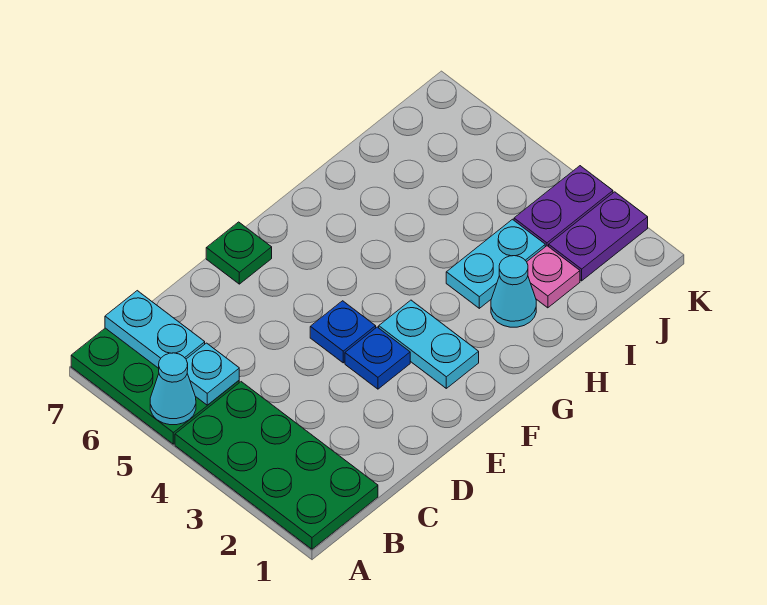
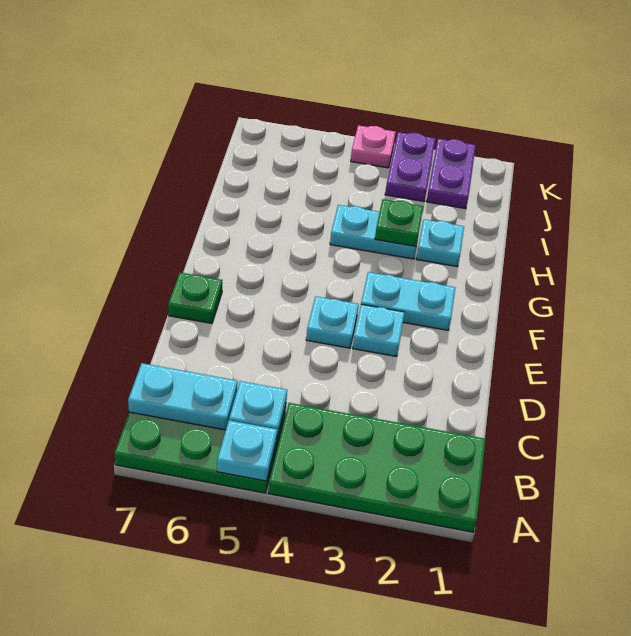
cyan 1x1 cone [150,353,196,425] -> cyan 1x1 plate [217,420,277,481]
blue 1x1 plate [345,327,410,389] -> cyan 1x1 plate [353,304,405,356]
blue 1x1 plate [310,301,376,363] -> cyan 1x1 plate [306,296,359,348]
cyan 1x1 cone [491,256,536,327] -> cyan 1x1 plate [416,219,464,266]
cyan 1x2 plate [446,219,545,308] -> cyan 1x2 plate turned to [330,205,416,259]
none -> green 1x1 plate [375,199,423,246]
pink 1x1 plate [527,246,580,308] -> pink 1x1 plate moved to [351,125,396,168]

